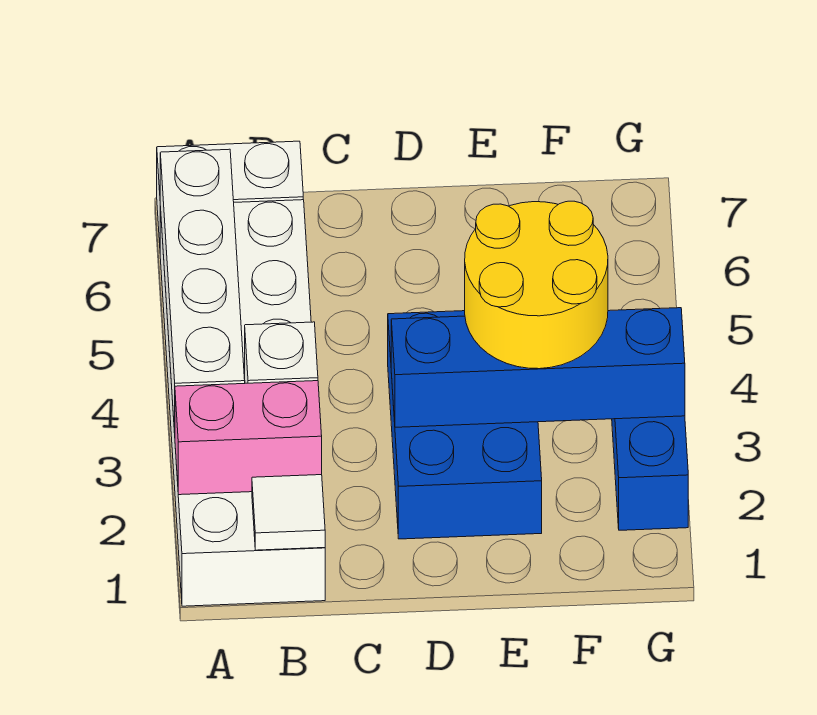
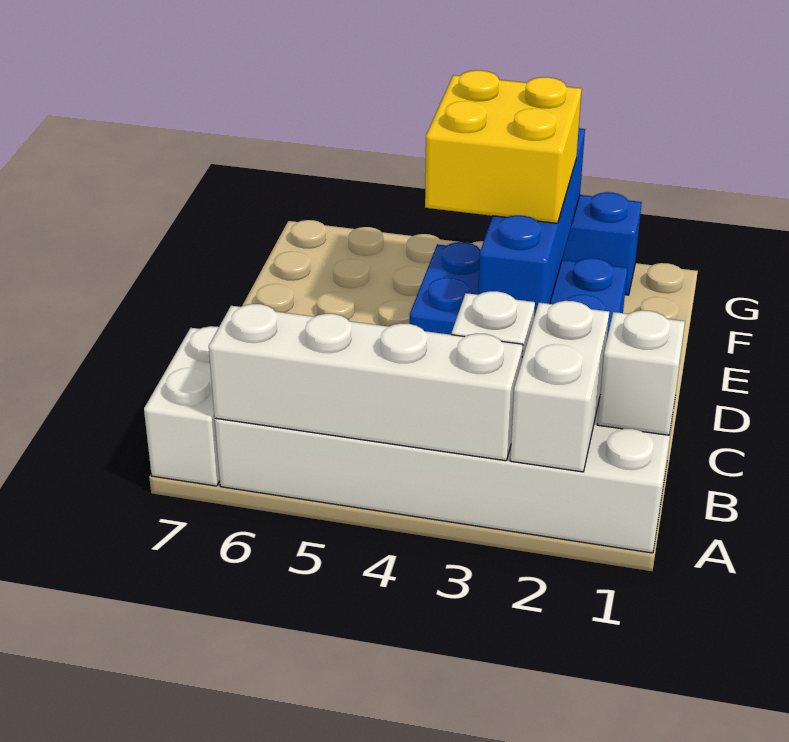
pink 1x2 brick [175,381,322,495] -> white 1x2 brick [510,301,609,472]
white 1x1 tile [252,475,325,550] -> white 1x1 brick [597,310,685,435]
yellow 2x2 round brick [465,201,608,369] -> yellow 2x2 brick [425,70,582,223]

